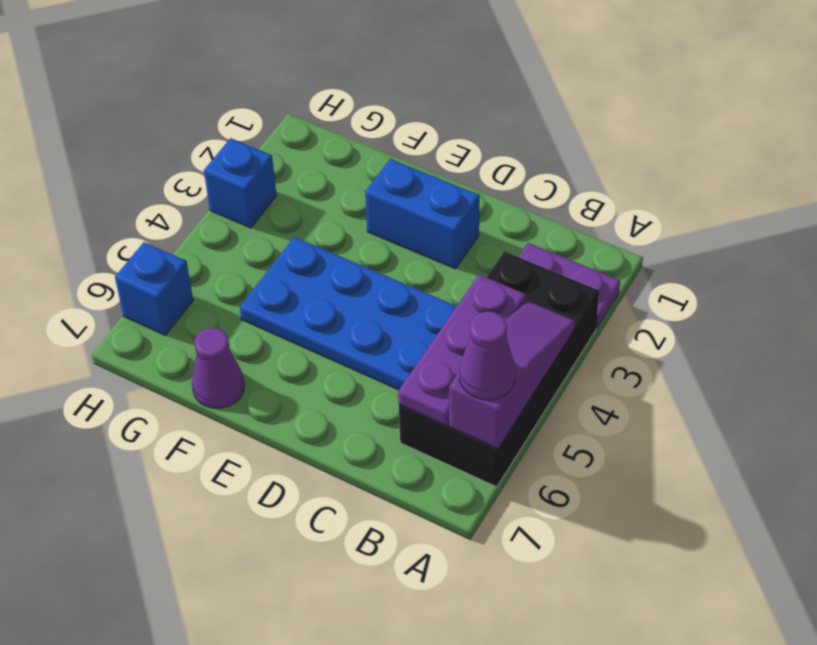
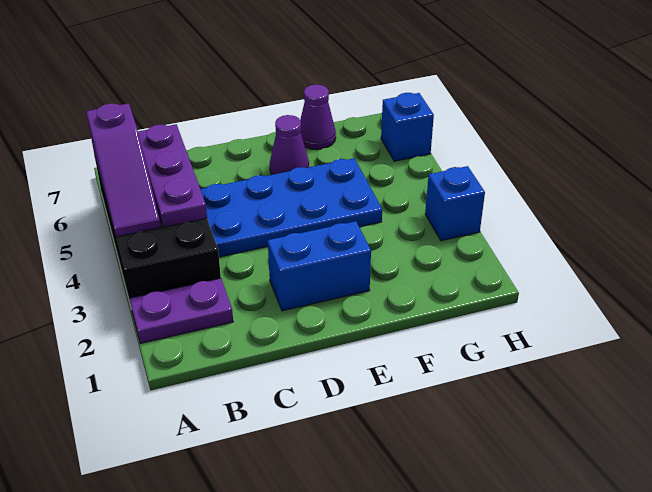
purple 1x1 cone [459,312,516,400] -> purple 1x1 cone moved to [270,115,309,175]

